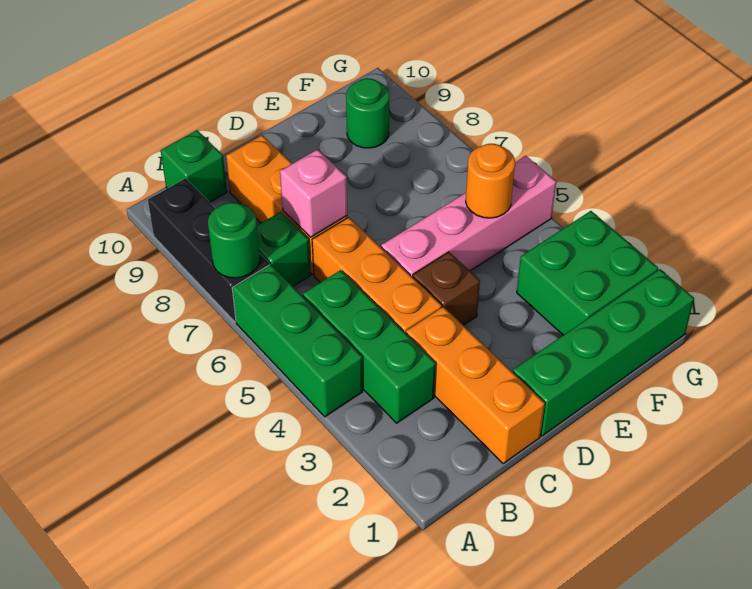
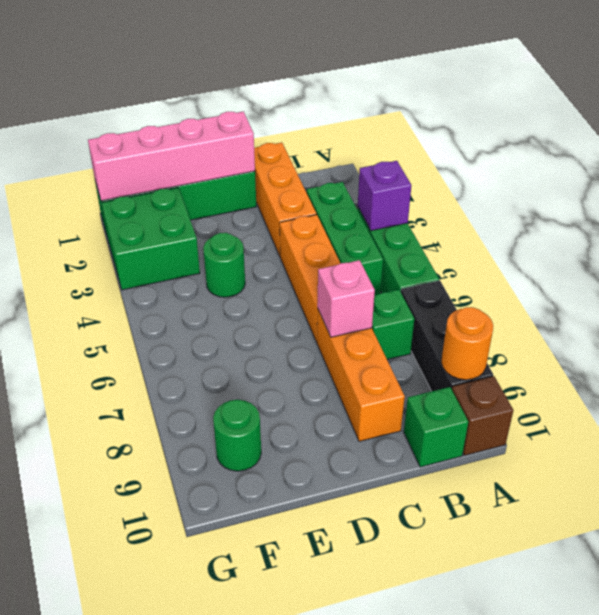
none -> purple 1x1 brick [358,161,411,231]
green 1x1 round brick [208,202,260,278] -> green 1x1 round brick moved to [203,233,245,297]
brown 1x1 brick [413,252,480,326] -> brown 1x1 brick moved to [452,376,514,456]
pink 1x4 brick [381,156,556,277] -> pink 1x4 brick moved to [88,111,255,201]
orange 1x1 round brick [466,144,515,218] -> orange 1x1 round brick moved to [441,307,493,380]

